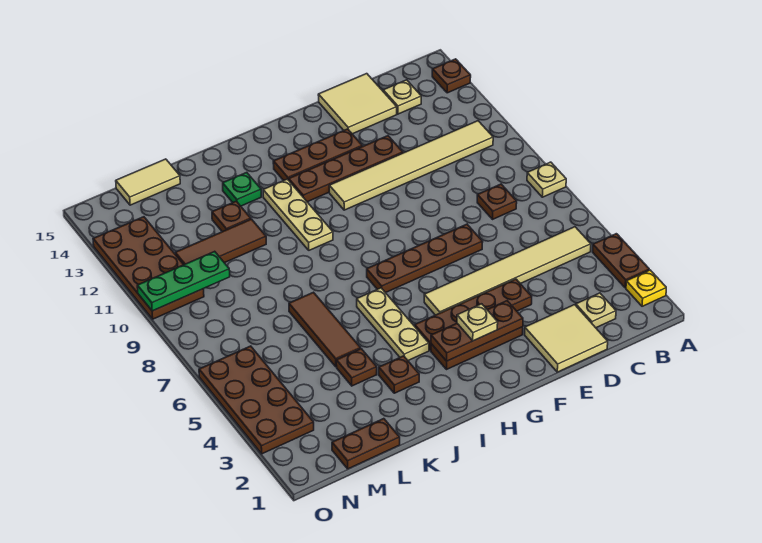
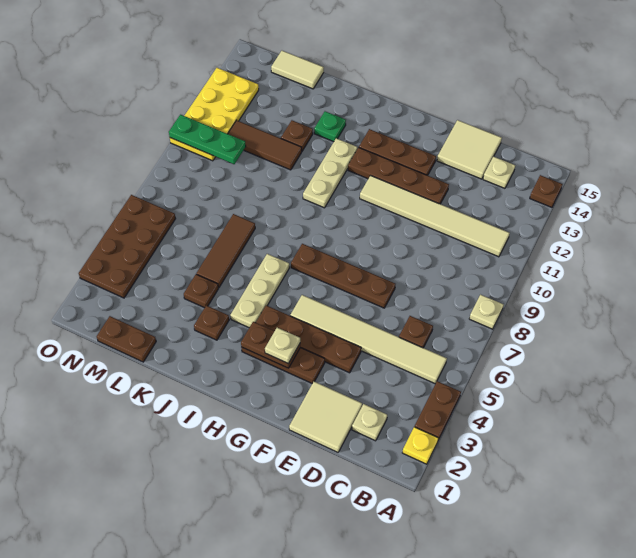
brown 1x1 plate [477,184,517,219] -> brown 1x1 plate moved to [399,316,433,348]
brown 1x3 plate [431,301,523,361] -> brown 1x2 plate [241,322,300,368]
brown 2x4 plate [93,217,204,319] -> yellow 2x4 plate [170,68,259,161]

